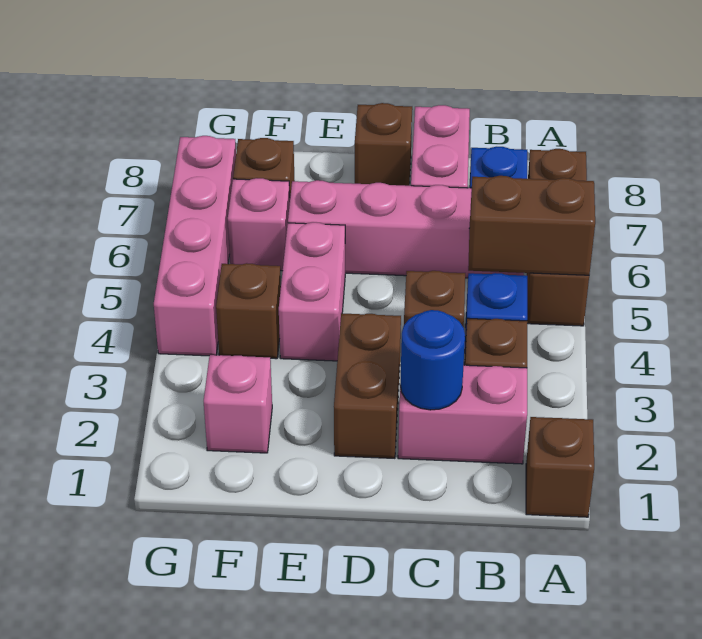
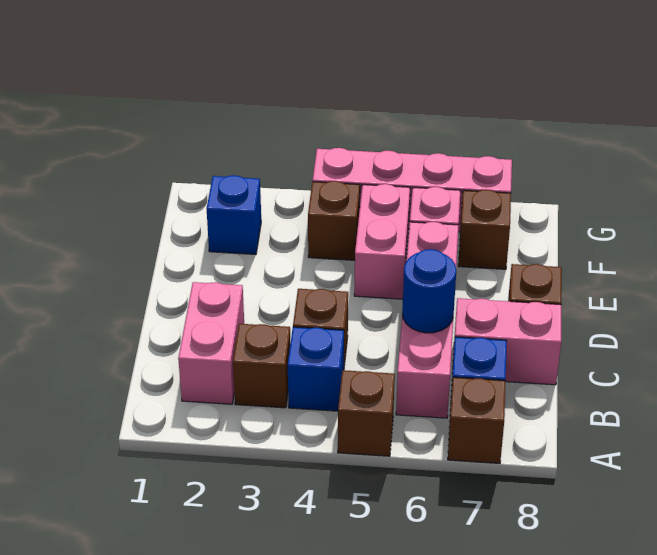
brown 1x1 brick [526,417,594,517] -> none
brown 1x2 brick [468,176,595,275] -> none
blue 1x1 round brick [400,310,465,410] -> blue 1x1 round brick moved to [402,249,456,333]
brown 1x2 brick [334,313,401,458] -> none
pink 1x2 brick [279,222,345,361] -> pink 1x2 brick turned to [354,184,410,299]
pink 1x1 brick [204,355,272,453] -> blue 1x1 brick [207,175,261,254]

